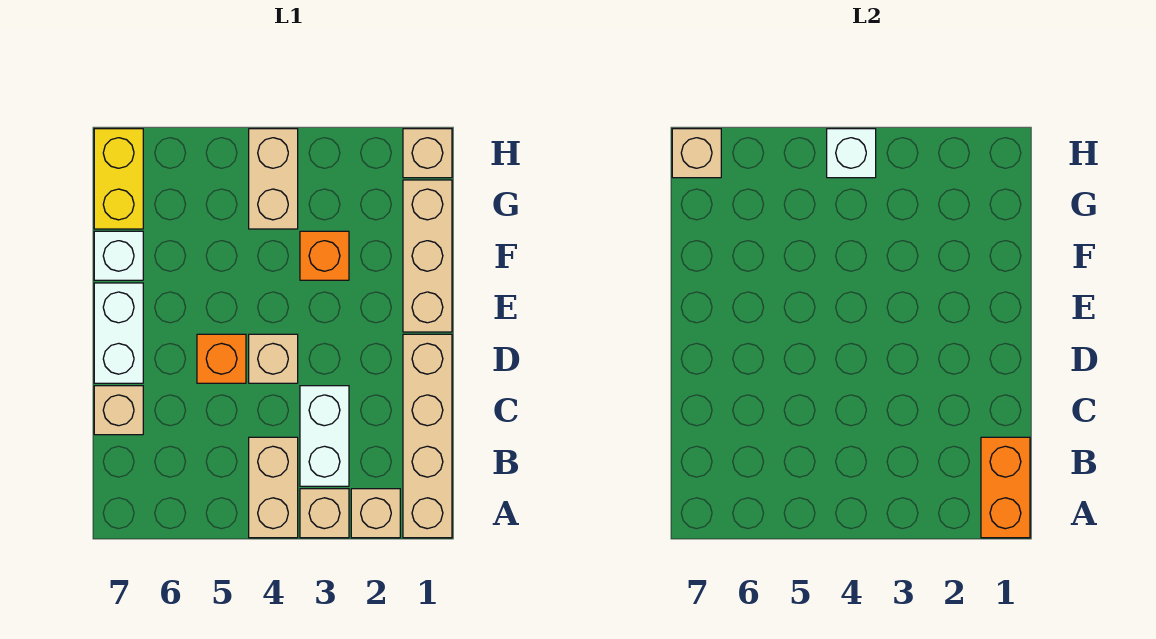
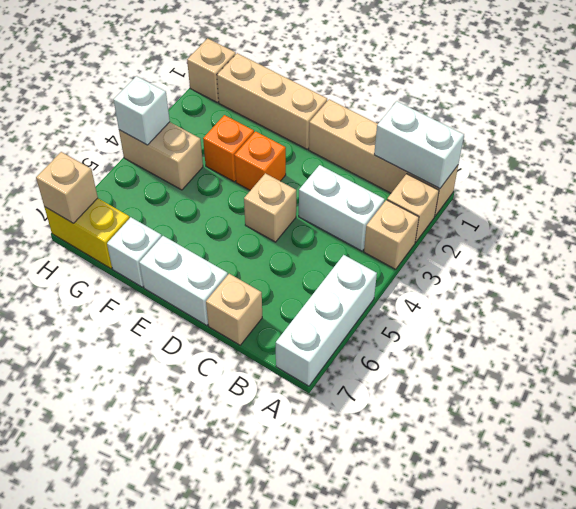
orange 1x2 brick [981,437,1030,538] -> white 1x2 brick [374,101,464,189]
tan 1x2 brick [249,437,298,538] -> none
none -> white 1x3 brick [276,255,377,386]
orange 1x1 brick [197,334,246,383] -> orange 1x1 brick moved to [234,131,286,190]

